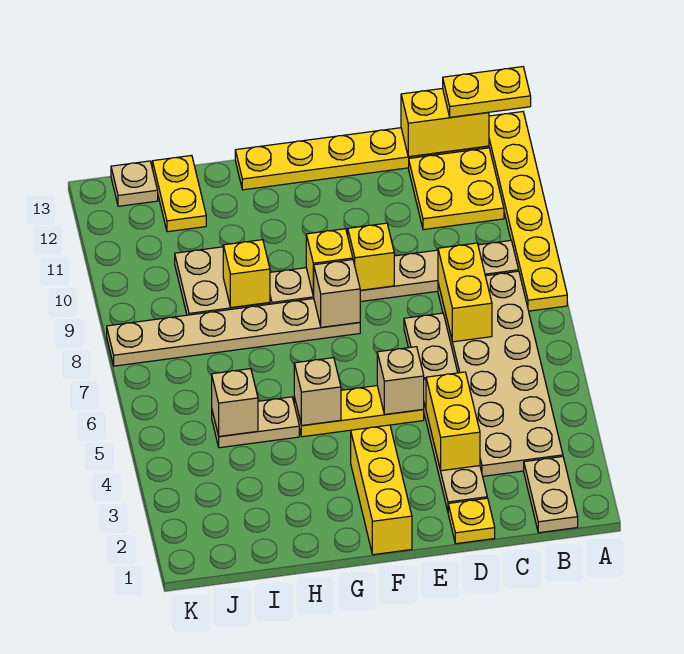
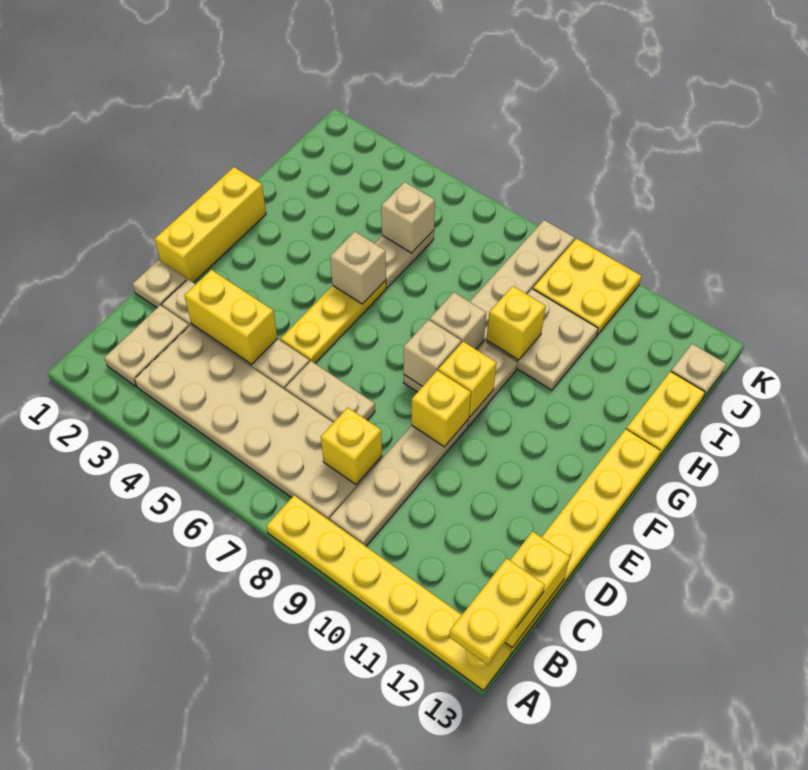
tan 1x2 plate [524,456,578,533] -> tan 1x2 plate turned to [104,305,189,386]
yellow 2x2 plate [409,148,504,230] -> yellow 2x2 plate moved to [533,239,641,335]
yellow 1x2 brick [438,243,492,342] -> yellow 1x1 brick [321,408,382,485]
yellow 1x1 plate [448,498,495,544] -> tan 1x1 plate [132,260,187,308]
tan 1x1 brick [377,347,424,414] -> tan 1x1 brick moved to [430,292,486,349]
yellow 1x3 brick [351,425,412,555] -> yellow 1x3 brick turned to [155,167,266,283]
yellow 1x2 plate [152,155,206,232] -> yellow 1x2 plate turned to [626,371,705,457]

